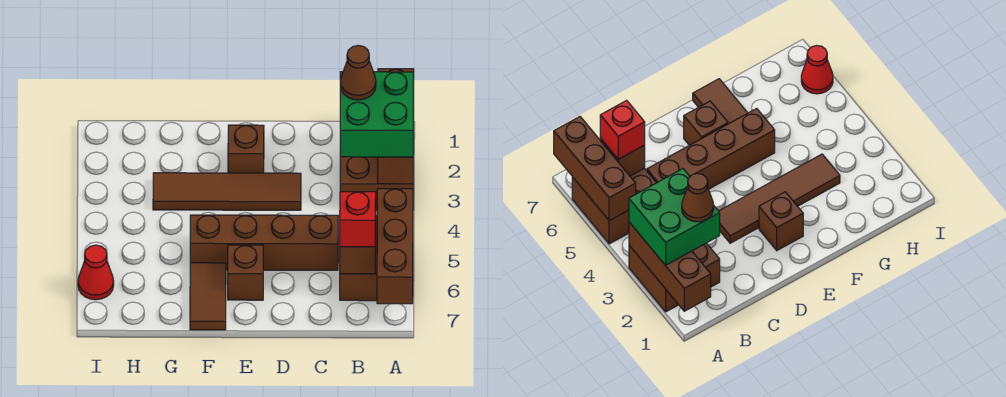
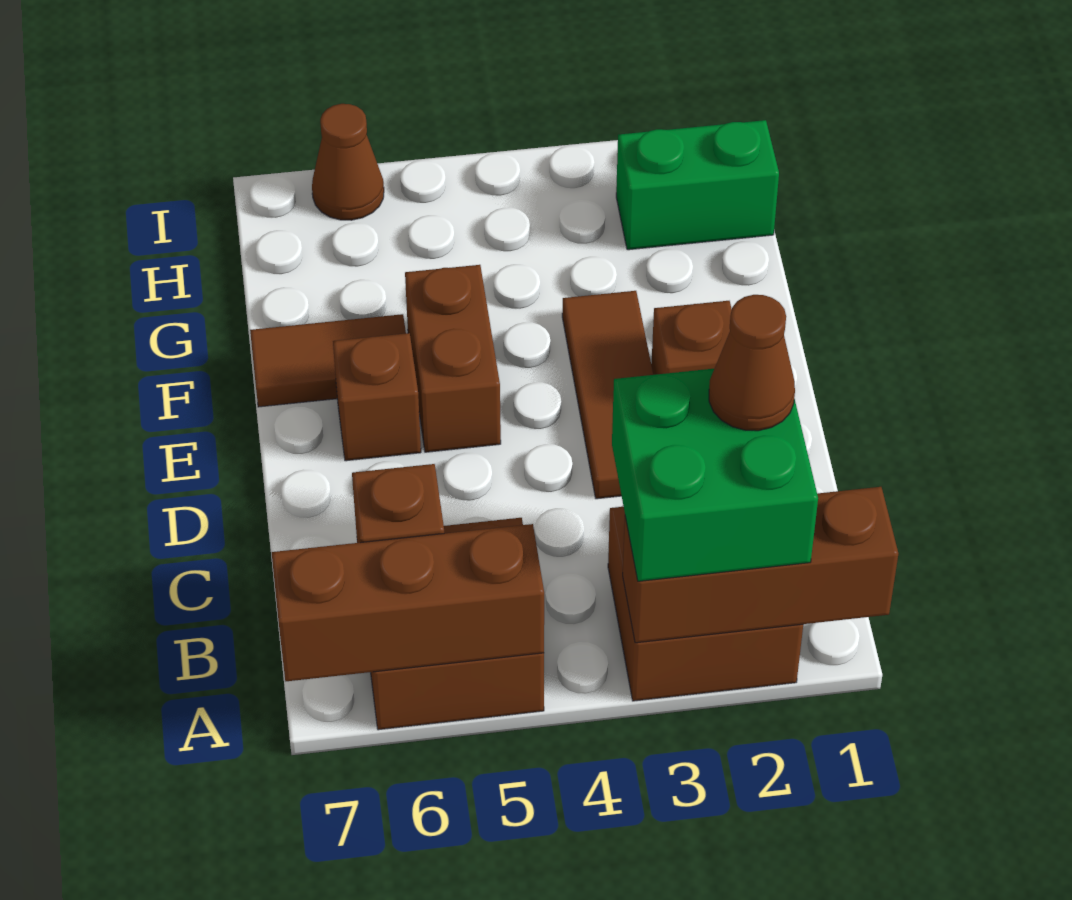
red 1x1 brick [340,192,376,247] -> none
brown 1x4 brick [190,215,338,270] -> brown 1x2 brick [405,265,501,452]
brown 1x4 tile [153,173,301,210] -> brown 1x3 tile [562,291,653,499]
none -> green 1x2 brick [616,120,779,250]
red 1x1 cone [78,245,114,300] -> brown 1x1 cone [312,104,384,220]

